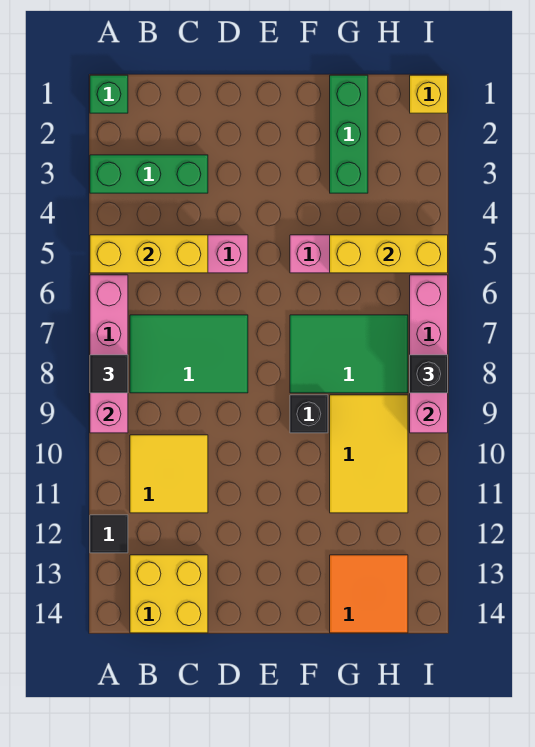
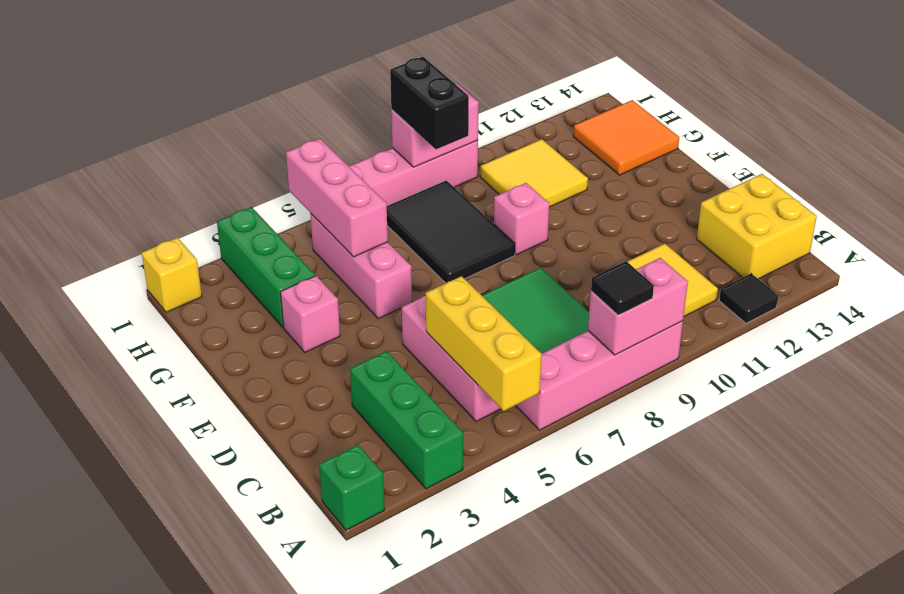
none -> pink 1x1 brick [280,276,340,352]
green 2x3 tile [290,315,408,393] -> black 2x3 tile [387,180,515,283]
black 1x1 brick [290,395,328,433] -> pink 1x1 brick [494,183,549,255]
green 1x3 brick [330,75,368,193] -> green 1x3 brick turned to [217,207,315,327]
yellow 1x3 brick [330,235,448,273] -> pink 1x3 brick [286,139,388,257]
yellow 2x3 tile [330,395,408,513] -> yellow 2x2 tile [480,139,588,207]
black 1x1 brick [410,355,448,393] -> black 1x2 brick [390,57,469,149]

